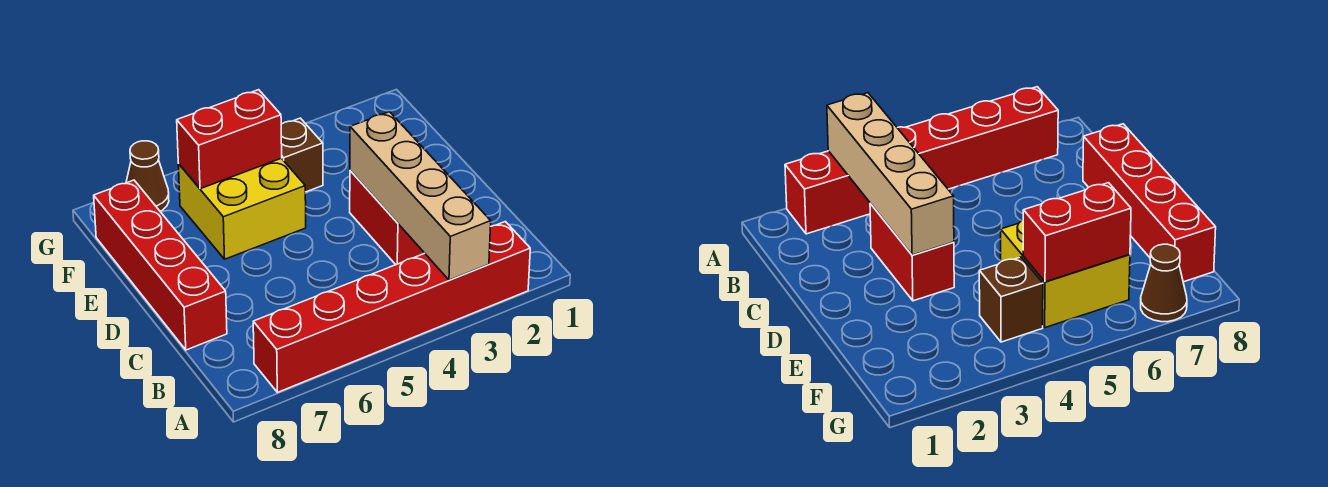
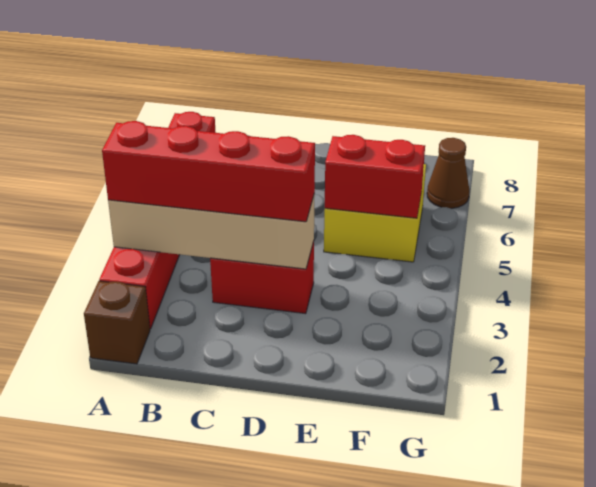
red 1x4 brick [94,180,227,350] -> red 1x4 brick moved to [102,121,315,222]
brown 1x1 brick [281,118,323,192] -> brown 1x1 brick moved to [84,281,150,364]
red 1x2 brick [177,90,282,189] -> red 1x2 brick turned to [324,135,425,218]

